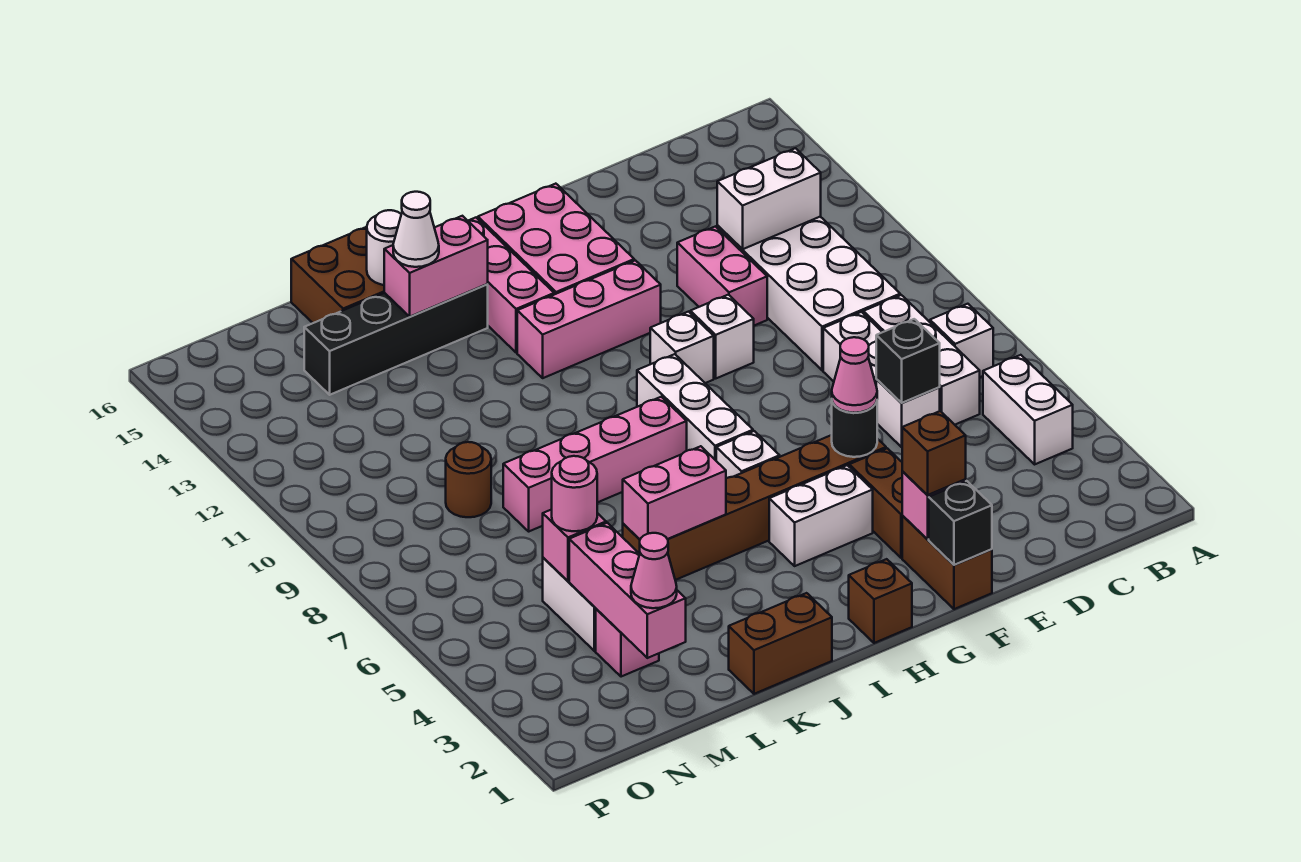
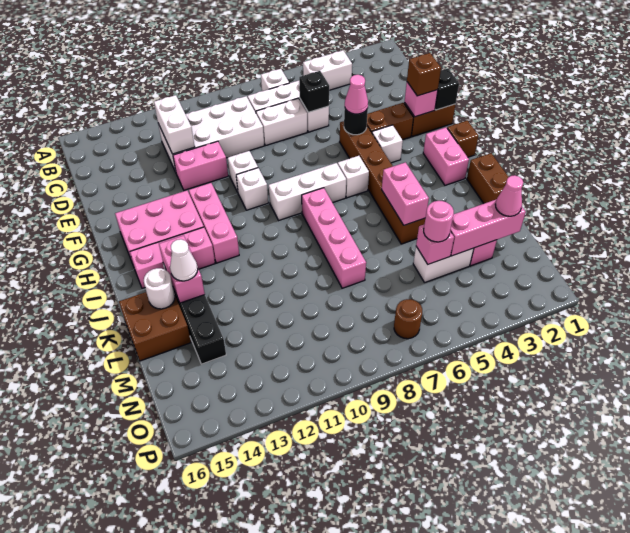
white 1x2 brick [769,465,873,566] -> white 1x1 brick [372,125,403,163]
none -> pink 1x2 brick [423,127,469,185]
brown 1x1 round brick [446,442,491,517] -> brown 1x1 round brick moved to [394,299,422,339]

